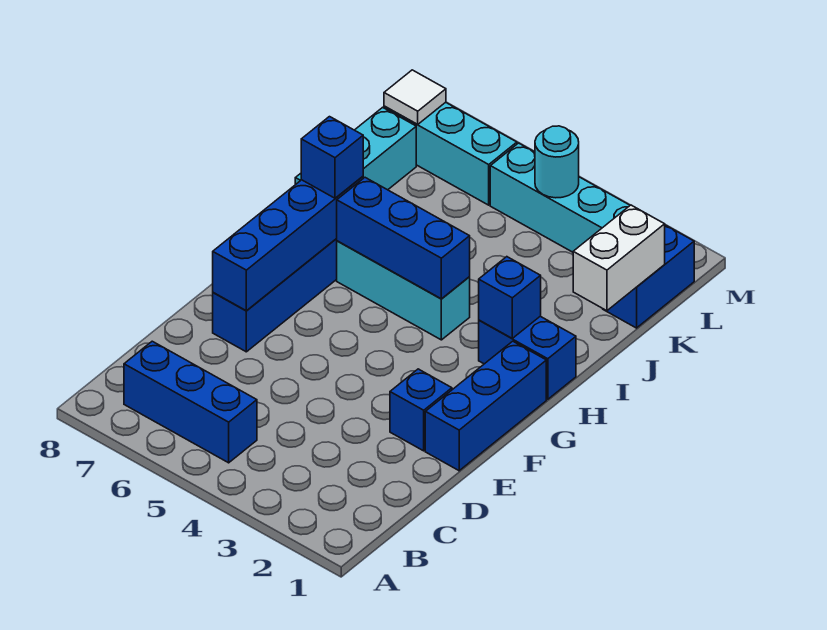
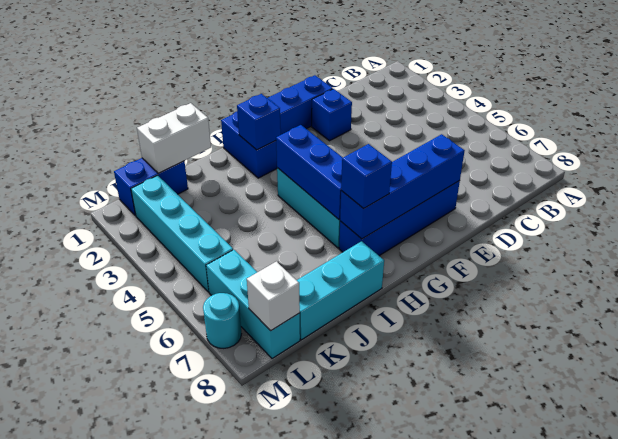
blue 1x3 brick [124,341,257,463] -> none
cyan 1x1 round brick [535,126,579,198] -> cyan 1x1 round brick moved to [203,293,241,348]
white 1x1 tile [384,70,446,124] -> white 1x1 brick [247,261,300,331]

